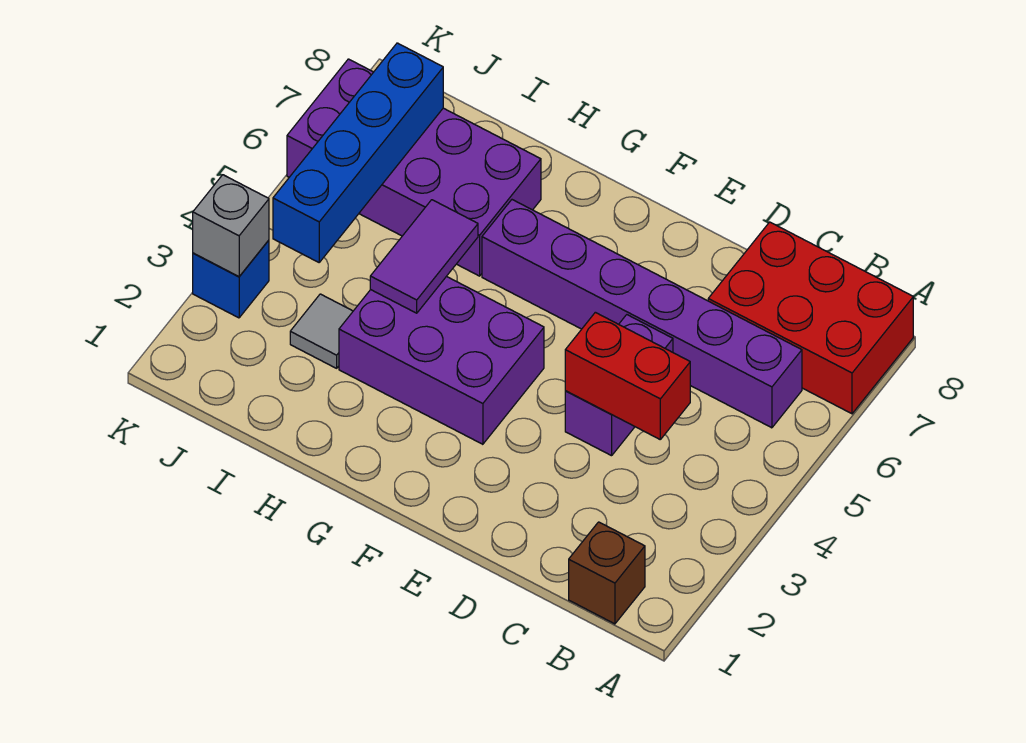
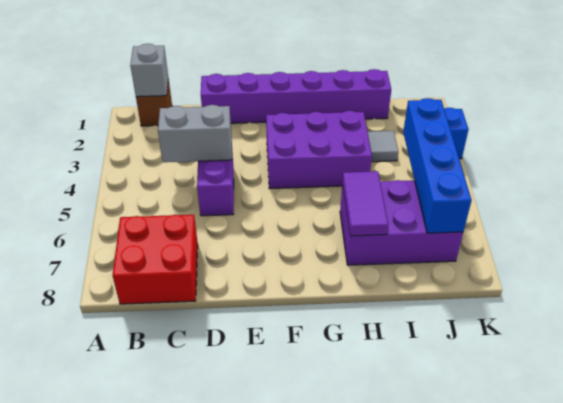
red 2x3 brick [708,222,913,414] -> red 2x2 brick [113,215,198,304]
purple 1x6 brick [482,200,802,428] -> purple 1x6 brick moved to [201,69,391,123]
red 1x2 brick [565,312,690,439] -> grey 1x2 brick [158,105,232,162]
purple 1x2 tile [370,200,478,313] -> purple 1x2 tile moved to [343,171,388,236]
purple 2x4 brick [287,59,541,276] -> purple 2x3 brick [340,180,463,265]
grey 1x1 brick [193,175,269,276] -> grey 1x1 brick moved to [130,44,168,97]

